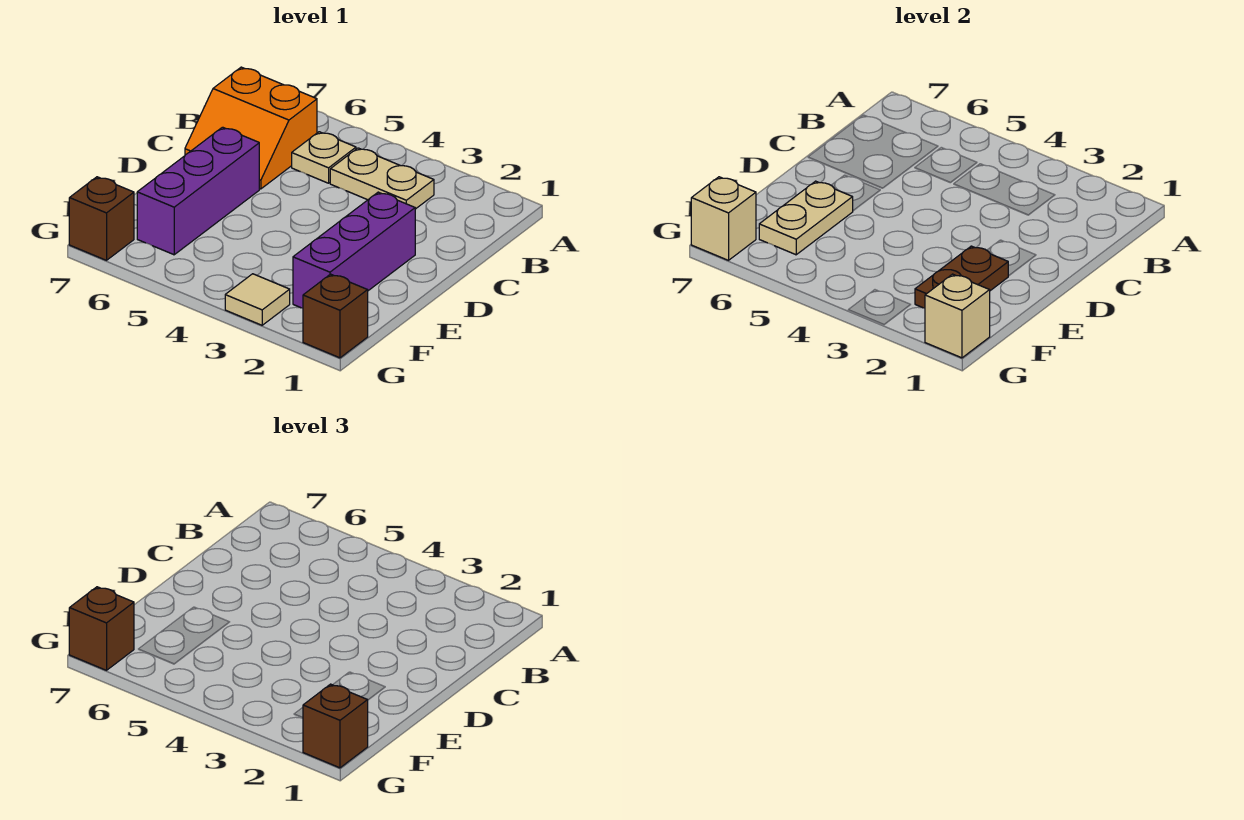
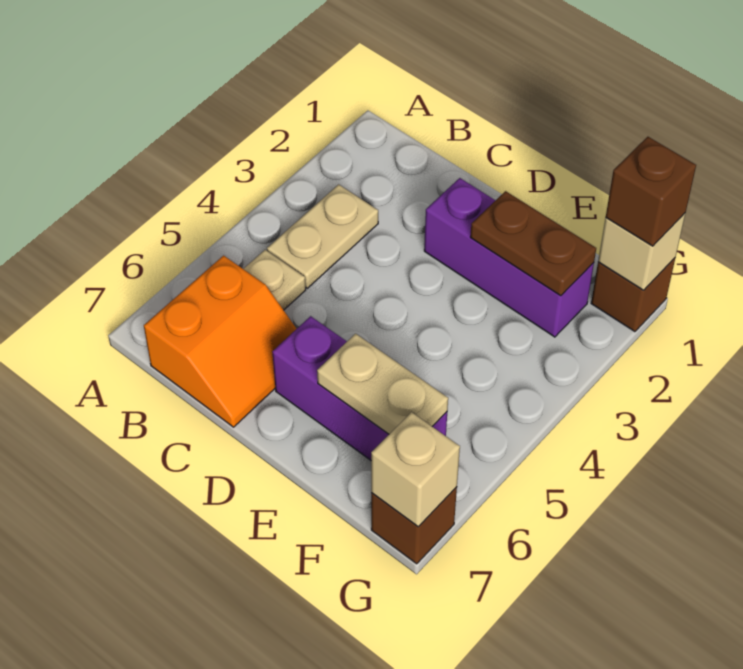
tan 1x1 tile [225,274,290,325] -> none
brown 1x1 brick [69,587,134,670] -> none

